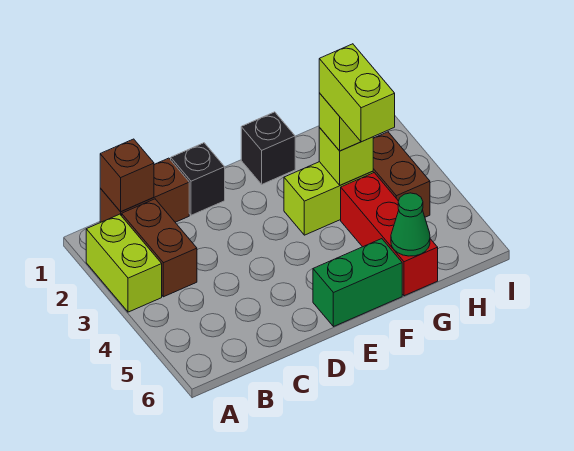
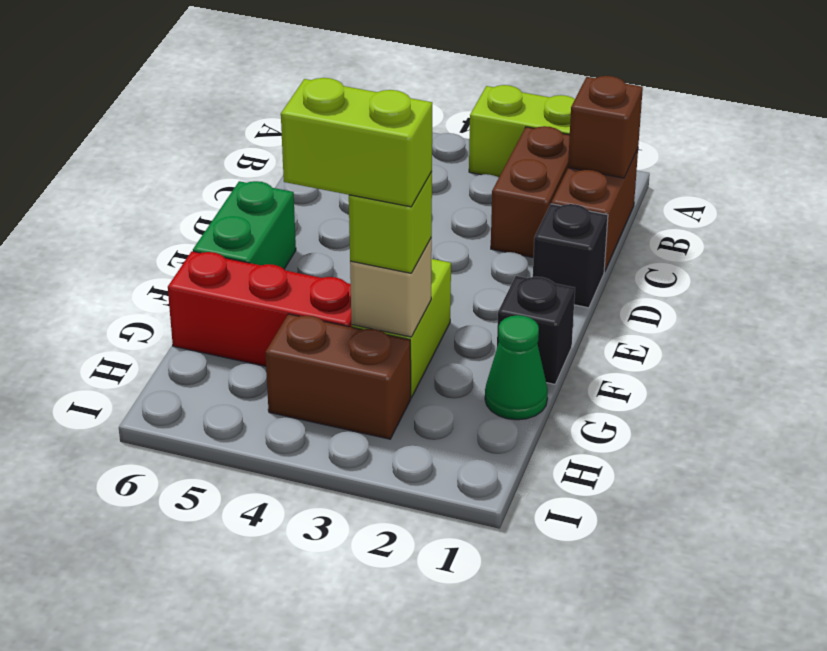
brown 1x2 brick [122,199,197,297] -> brown 1x2 brick turned to [491,126,570,258]
lime 1x1 brick [319,128,373,185] -> tan 1x1 brick [350,238,432,337]
green 1x1 cone [391,193,430,256] -> green 1x1 cone moved to [485,315,548,420]

